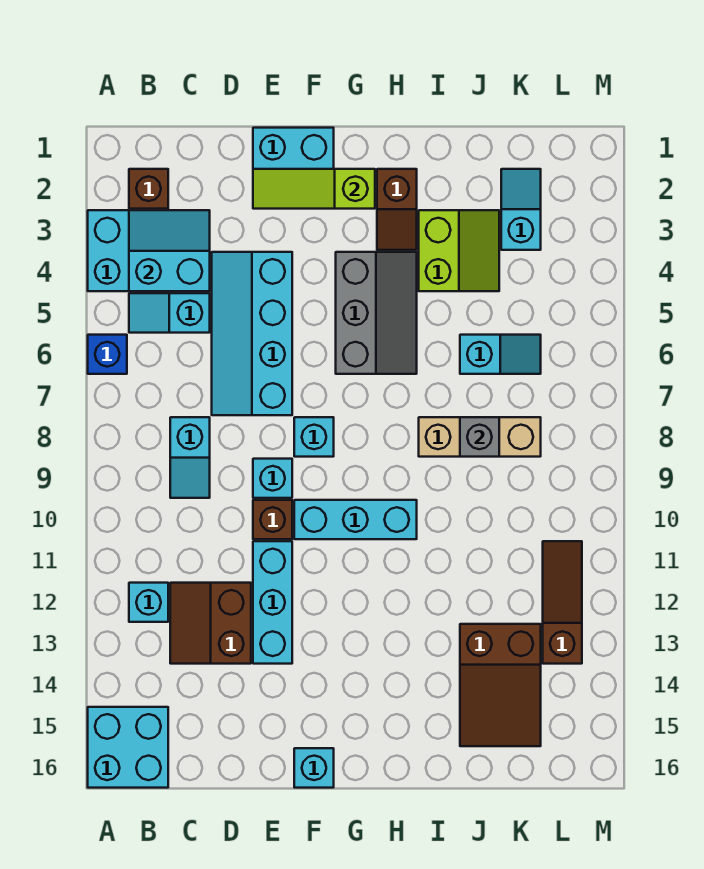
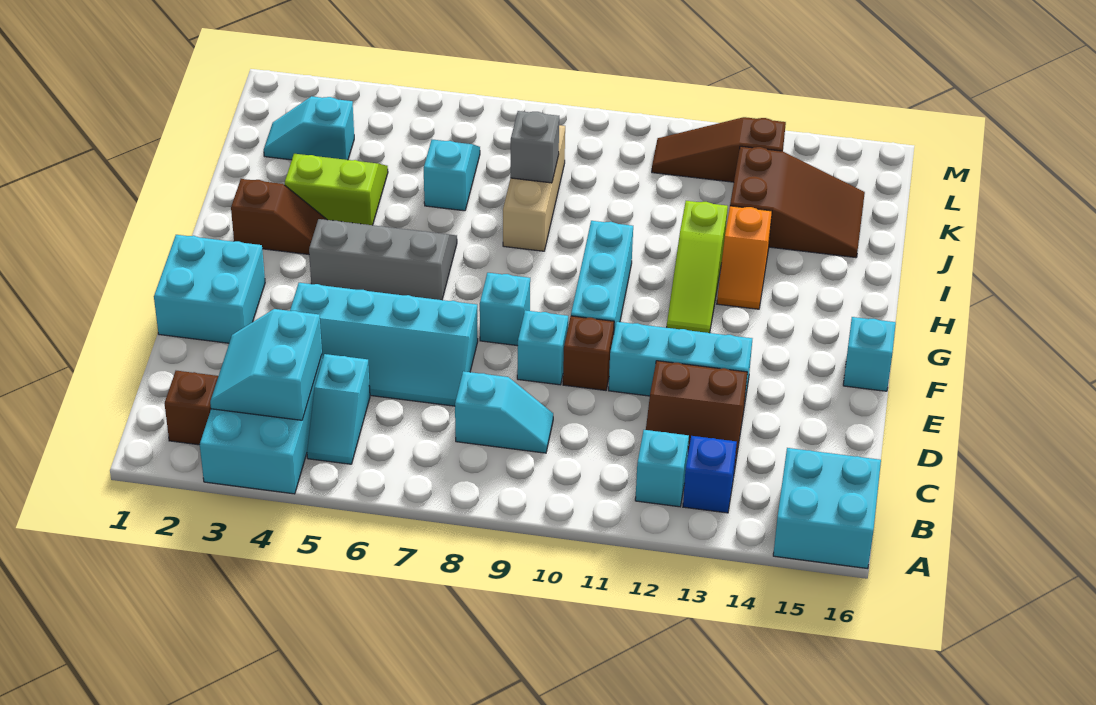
blue 1x1 brick [88,335,127,374] -> blue 1x1 brick moved to [683,436,737,513]
lime 1x3 slope [253,169,375,209] -> lime 1x3 slope moved to [667,201,728,333]
none -> orange 1x2 slope [717,206,772,309]

